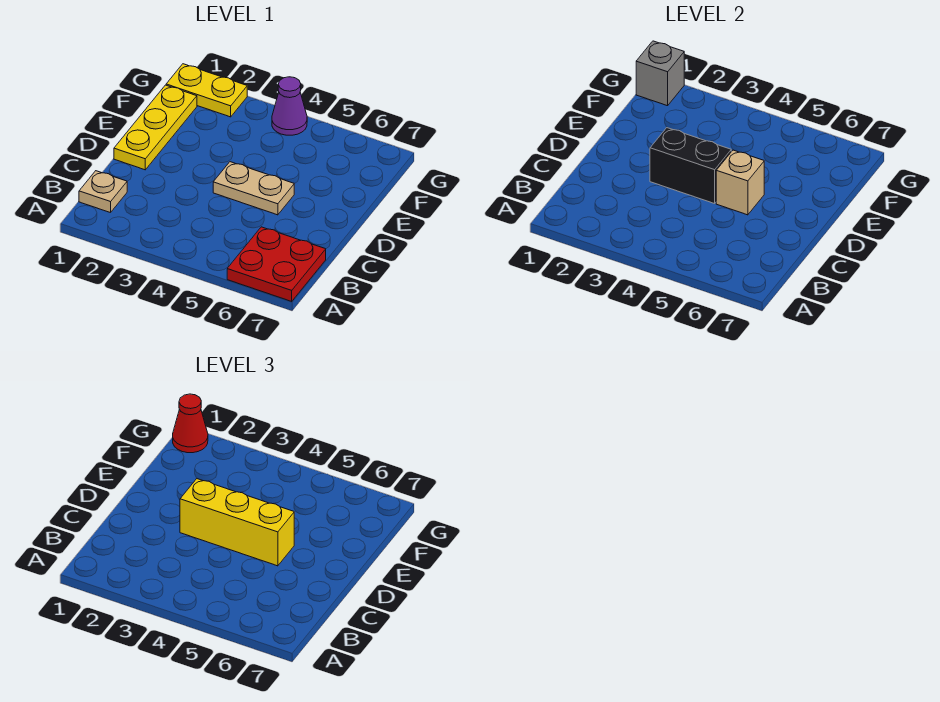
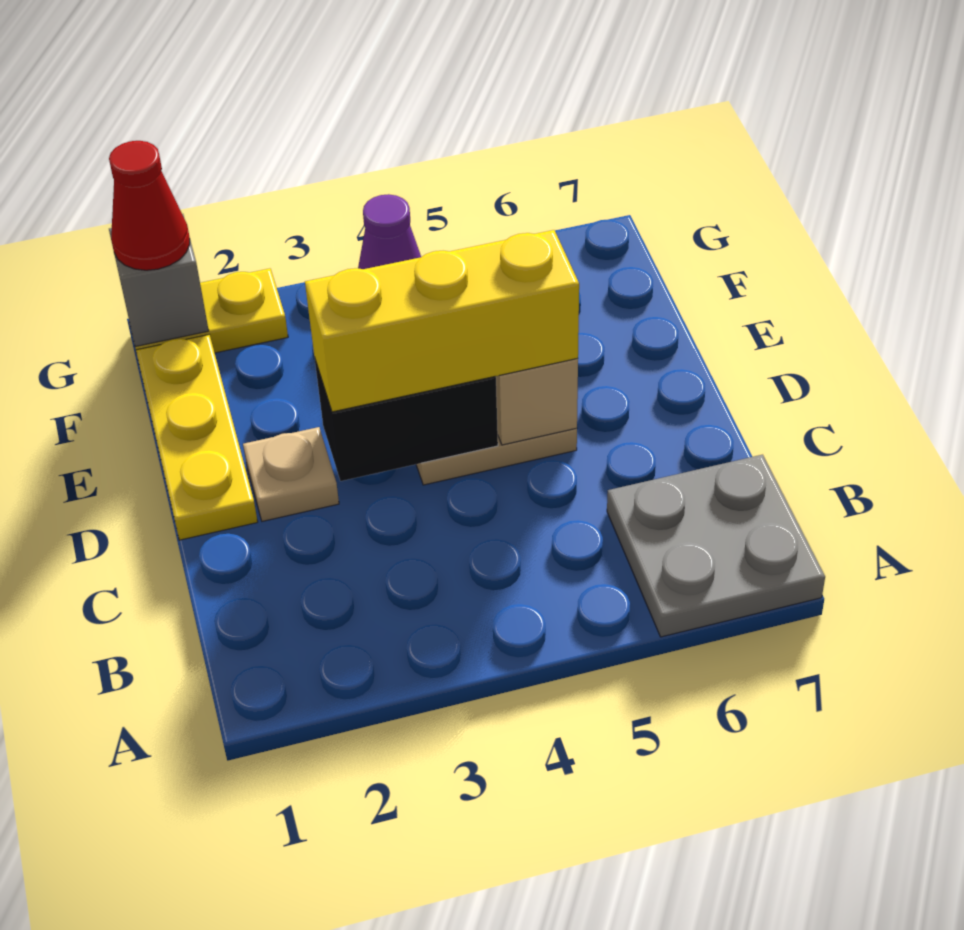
red 2x2 plate [227,227,326,301] -> grey 2x2 plate [607,455,825,637]
tan 1x1 plate [79,171,127,213] -> tan 1x1 plate moved to [243,427,339,521]

